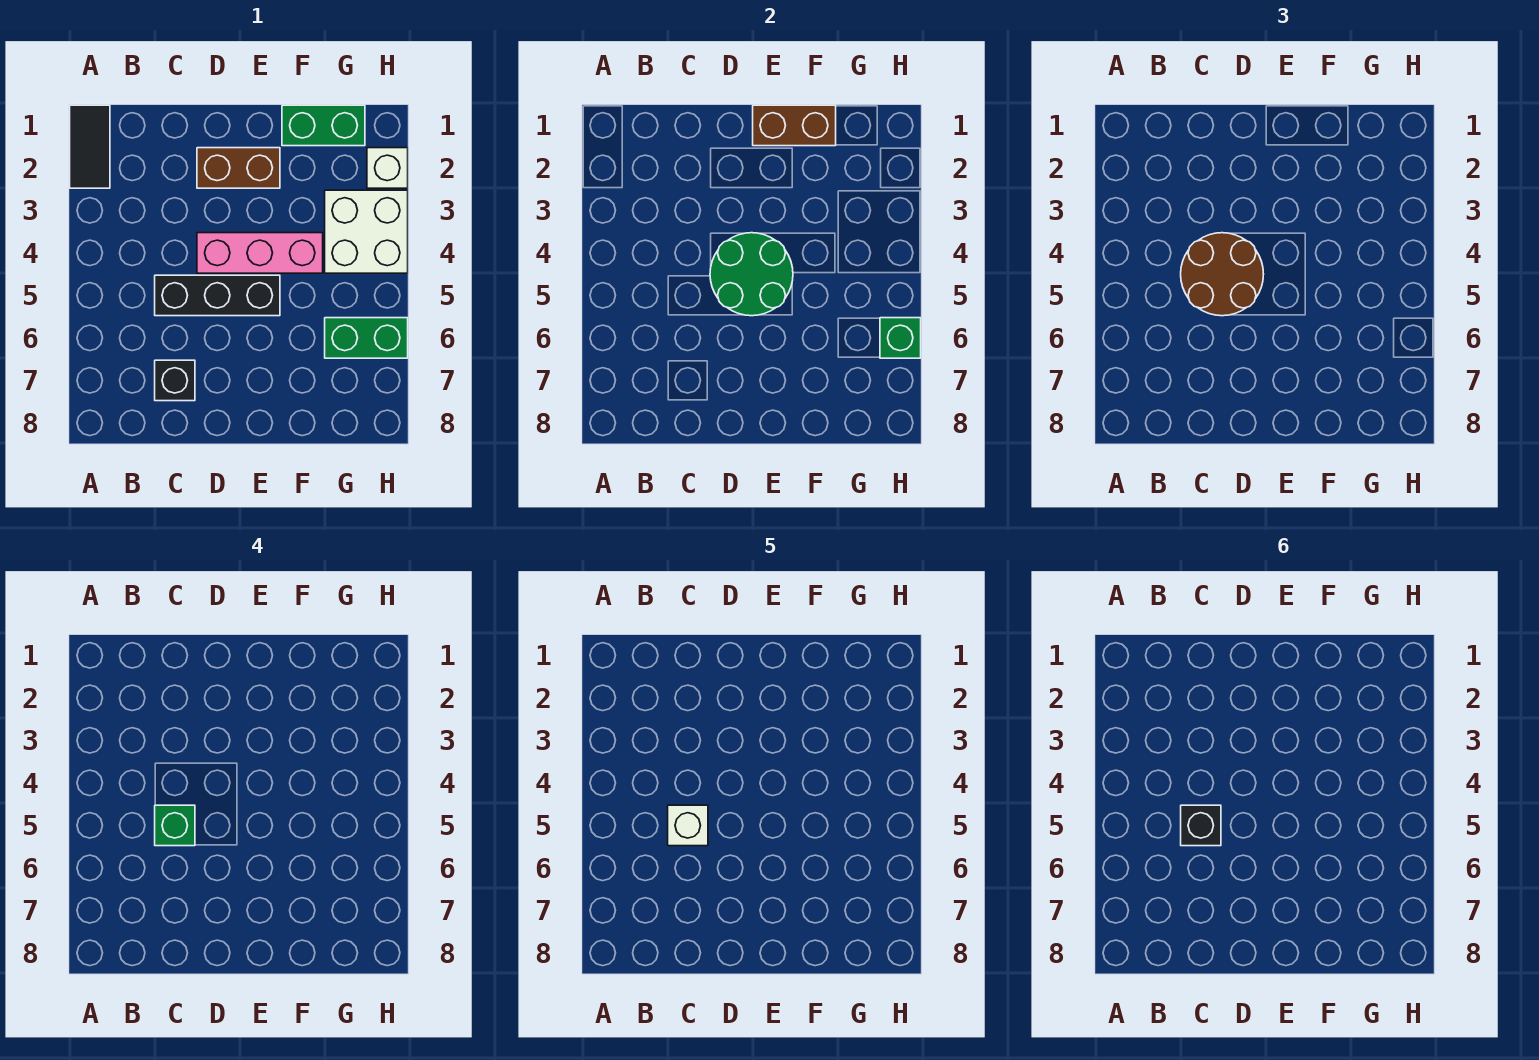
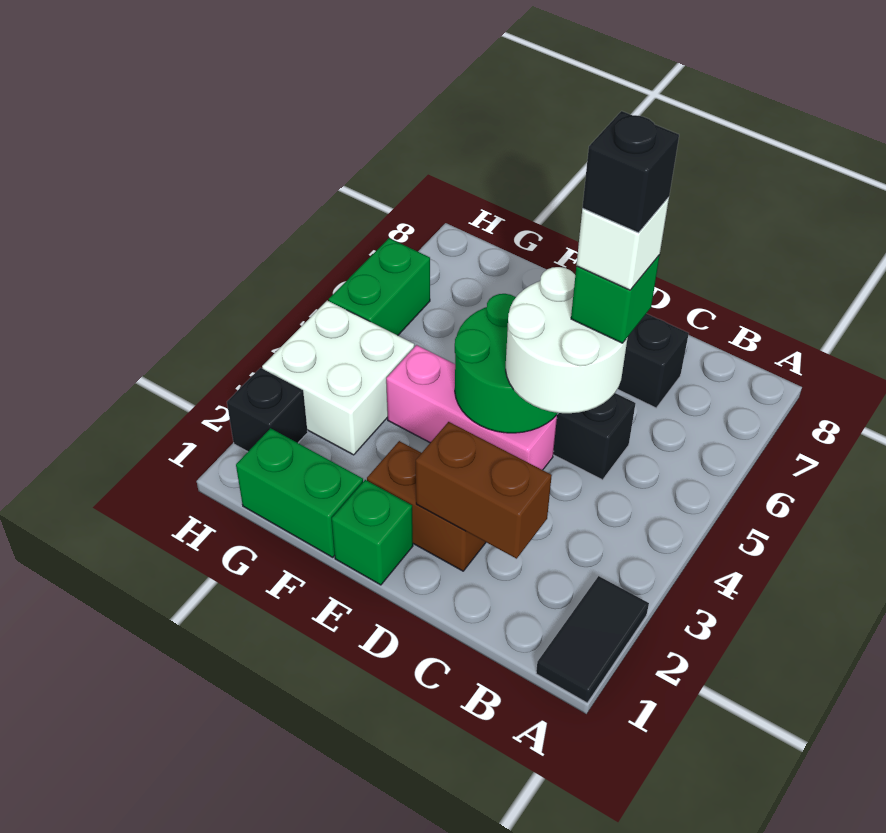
brown 2x2 round brick [1181,233,1264,316] -> white 2x2 round brick [506,267,628,413]
brown 1x2 brick [753,105,836,146] -> brown 1x2 brick moved to [416,422,552,559]
green 1x2 brick [325,318,408,358] -> green 1x2 brick turned to [329,238,430,335]
white 1x1 brick [367,148,408,188] -> black 1x1 brick [227,368,308,452]
green 1x1 brick [880,318,921,358] -> green 1x1 brick moved to [332,480,413,585]

